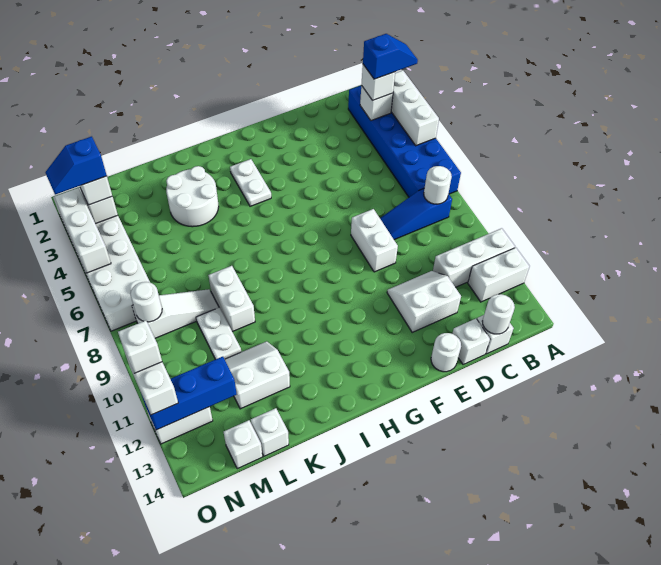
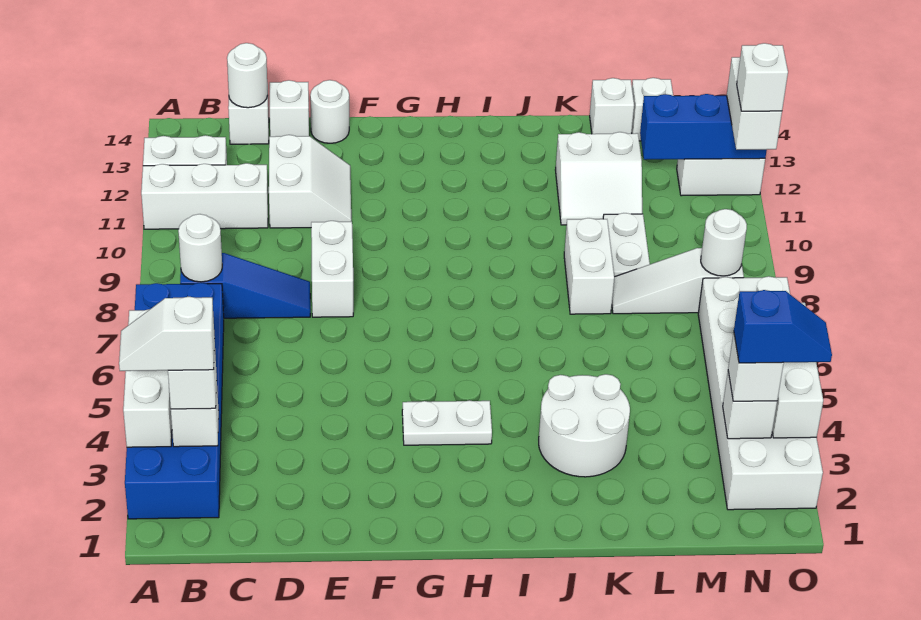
blue 1x2 slope [363,34,418,79] -> white 1x2 slope [119,297,215,371]
white 2x2 slope [387,271,461,332] -> white 2x2 slope turned to [269,135,351,228]
white 1x2 plate [230,159,271,206] -> white 1x2 plate turned to [402,400,492,445]

